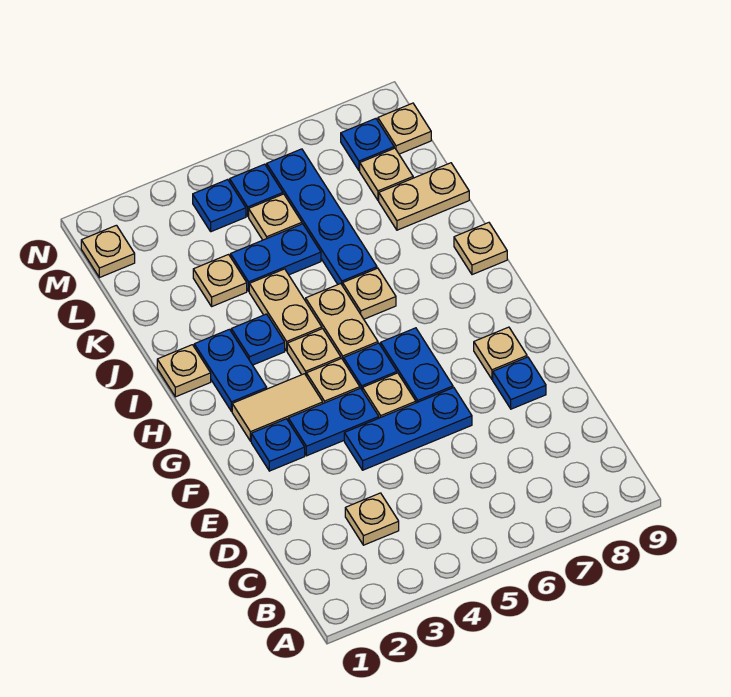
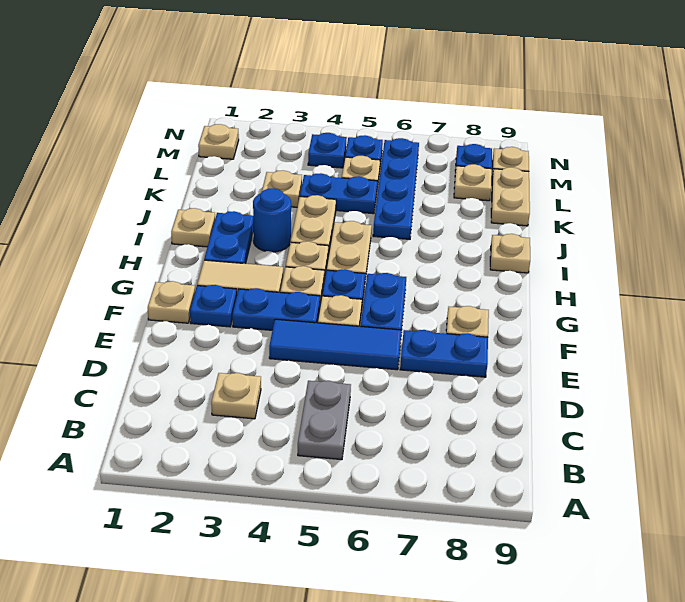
none -> grey 1x2 plate [298,381,351,460]
blue 1x3 plate [344,388,472,470] -> blue 1x3 tile [269,319,402,370]
blue 1x1 plate [493,357,546,409] -> blue 1x2 plate [400,330,488,377]
blue 1x1 plate [231,314,285,365] -> blue 1x1 round brick [253,188,291,252]
tan 1x1 plate [343,268,396,319] -> tan 1x1 plate moved to [148,281,195,323]
tan 1x2 plate [379,163,469,230] -> tan 1x2 plate turned to [491,167,530,226]

